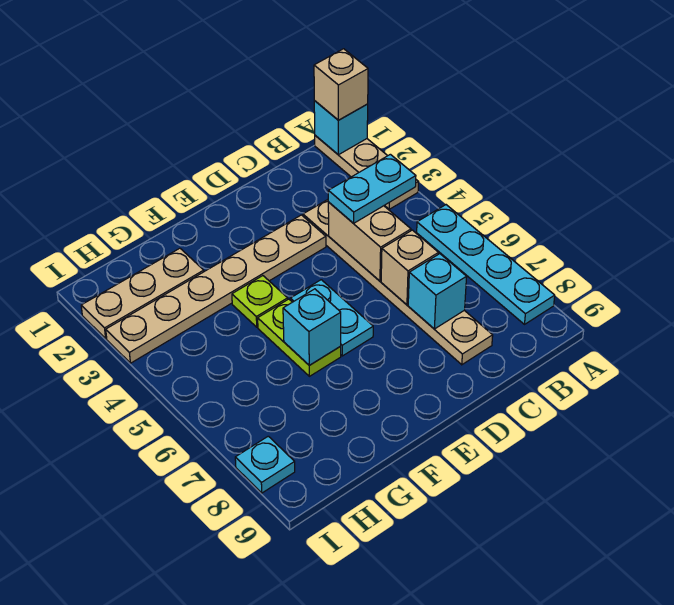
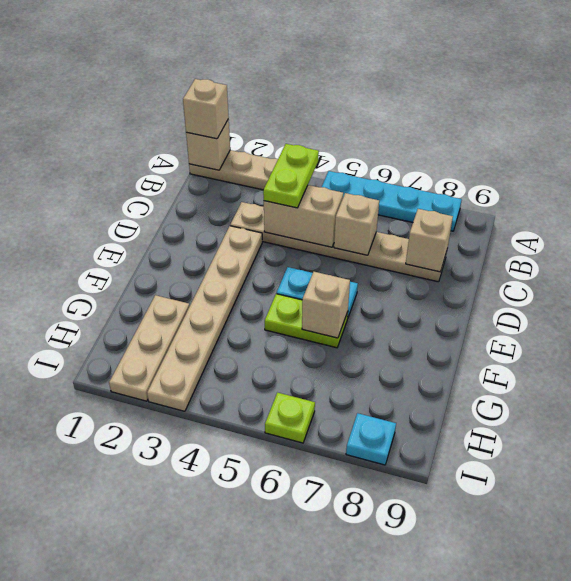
cyan 1x1 brick [314,101,368,155] -> tan 1x1 brick [186,119,230,170]
cyan 1x2 plate [328,154,416,223] -> lime 1x2 plate [263,144,319,208]
cyan 1x1 brick [408,254,467,329] -> none
none -> tan 1x1 brick [406,209,453,272]
lime 1x1 plate [232,276,288,327] -> lime 1x1 plate moved to [265,393,315,443]
cyan 1x1 brick [283,289,341,365] -> tan 1x1 brick [302,272,350,338]

